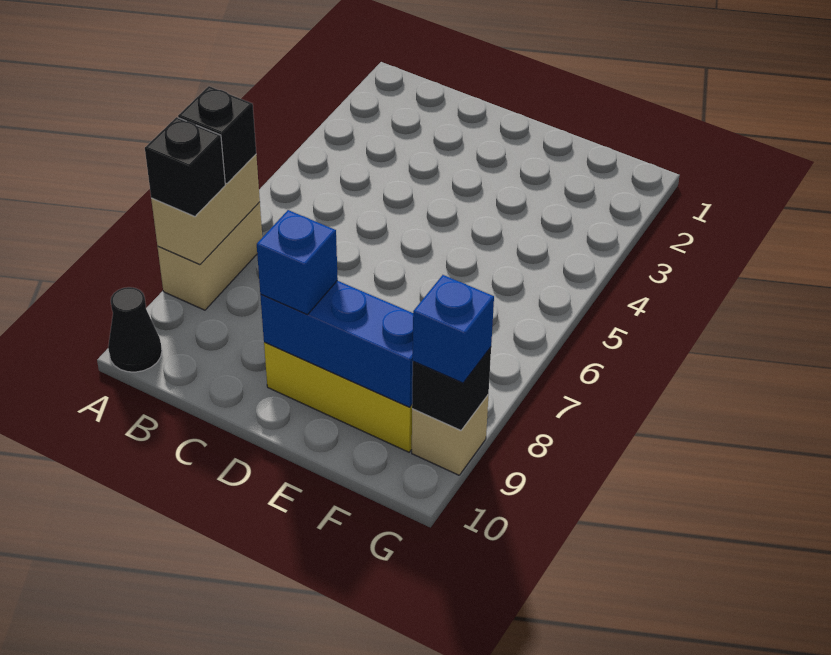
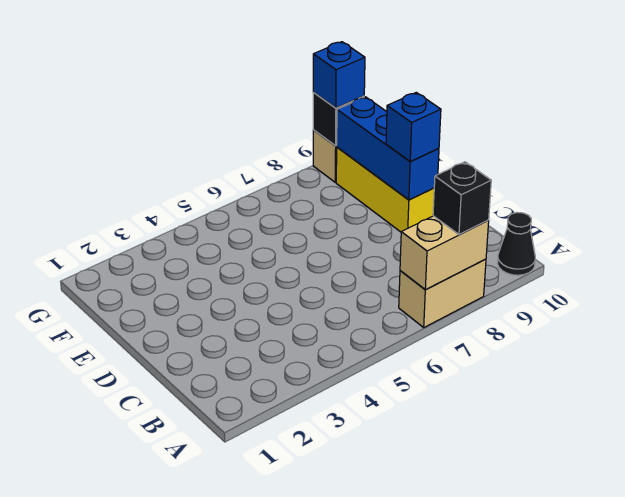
black 1x1 brick [178,86,256,184] -> none

